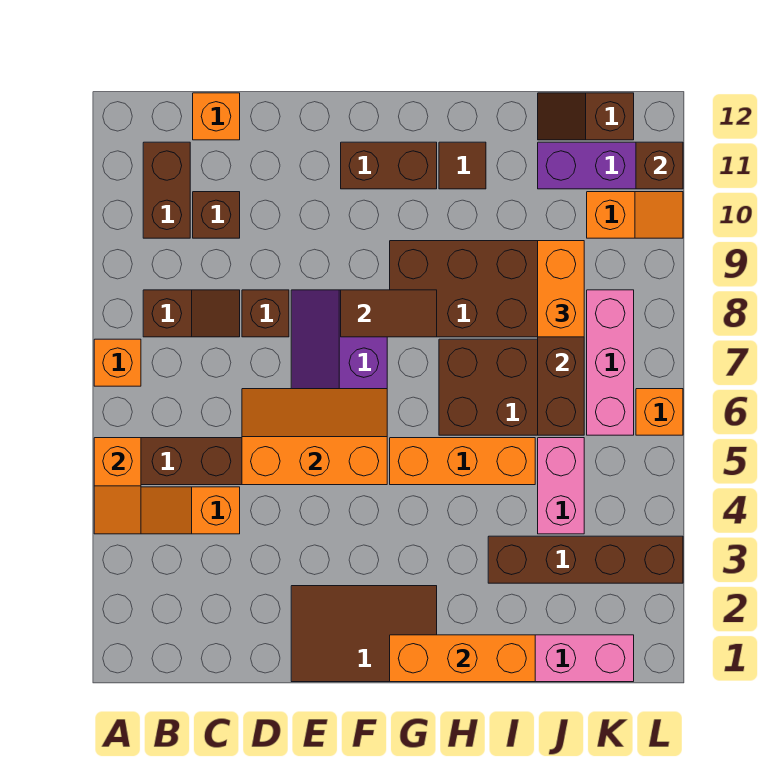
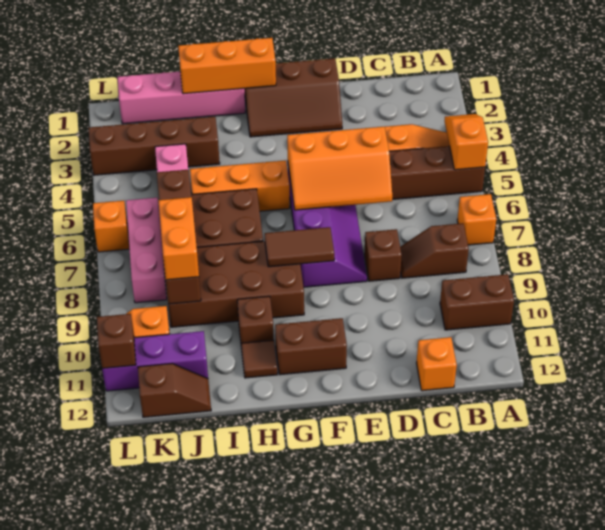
brown 1x2 brick [143,142,190,238] -> brown 1x2 brick turned to [440,274,514,330]
brown 1x1 brick [193,192,240,238] -> brown 1x1 brick moved to [237,296,274,349]
brown 2x3 tile [291,586,437,682] -> brown 2x3 slope [244,58,342,137]

